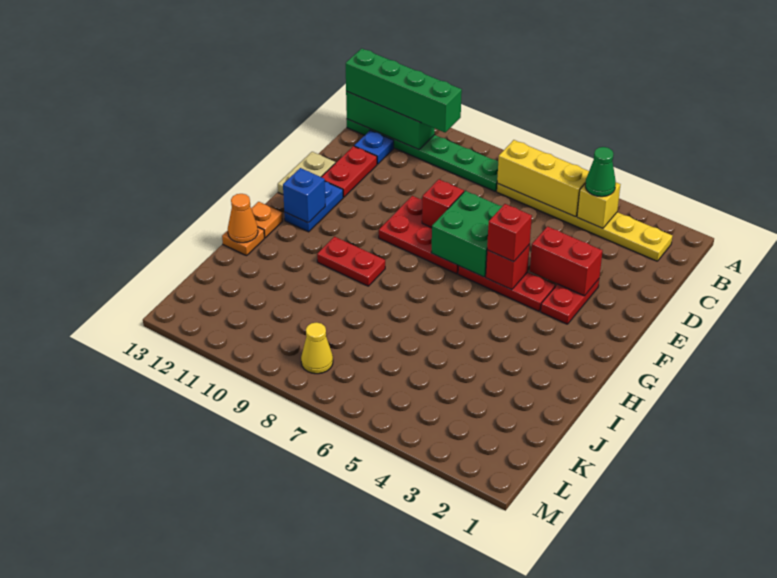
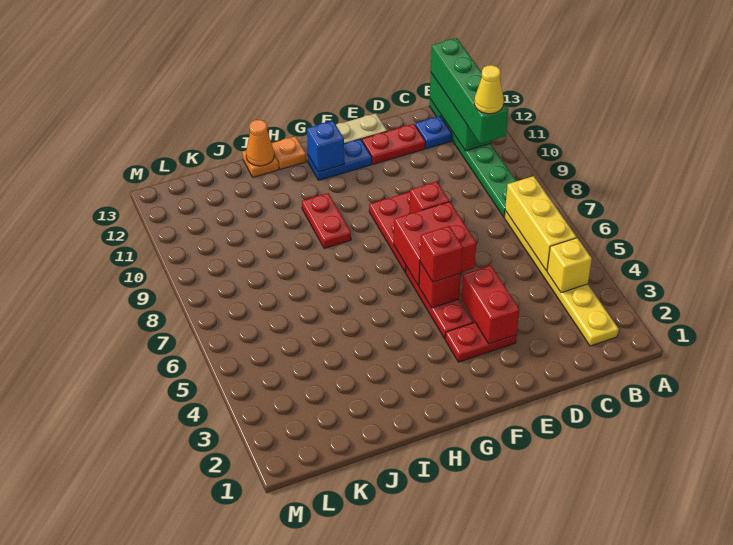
green 1x1 cone [585,147,616,197] -> none
green 2x2 brick [431,191,502,277] -> red 2x2 brick [394,202,476,286]
yellow 1x1 cone [301,322,333,374] -> yellow 1x1 cone moved to [474,65,504,114]

